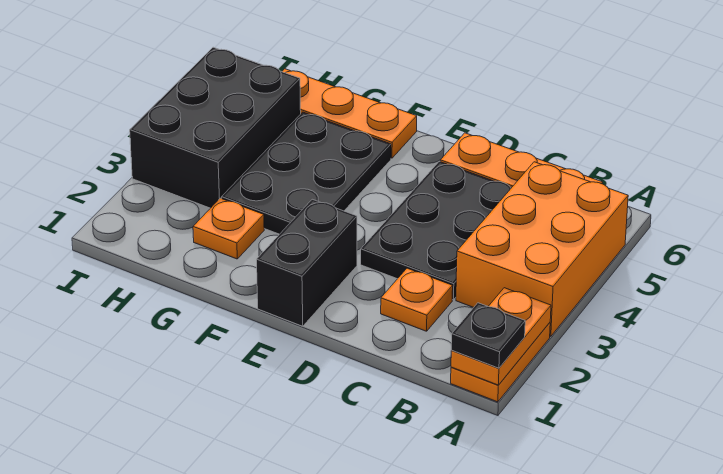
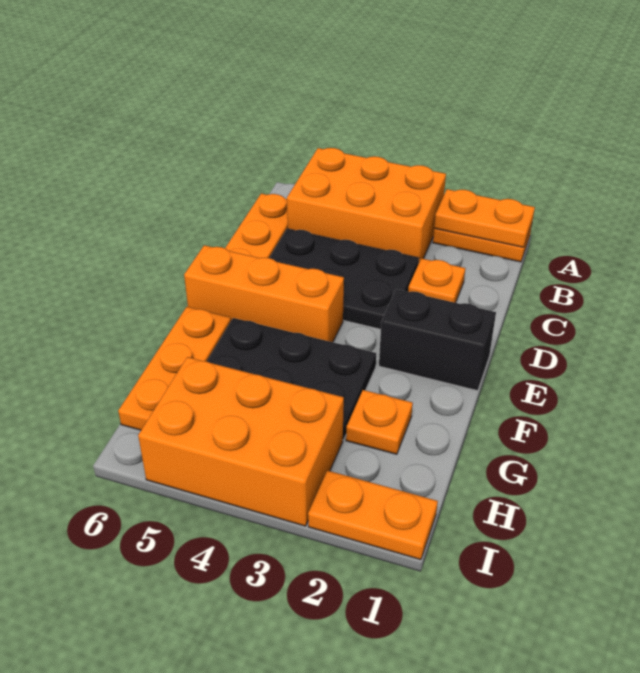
black 1x1 plate [451,303,525,368] -> none
none -> orange 1x3 brick [184,245,344,342]
black 2x3 brick [130,47,301,208] -> orange 2x3 brick [138,357,344,526]
none -> orange 1x2 plate [308,470,438,560]

